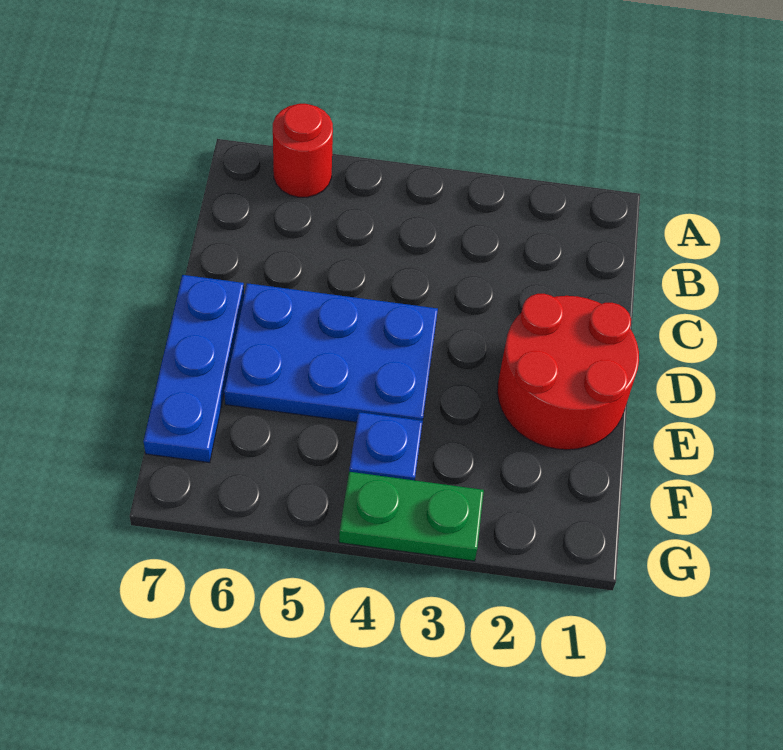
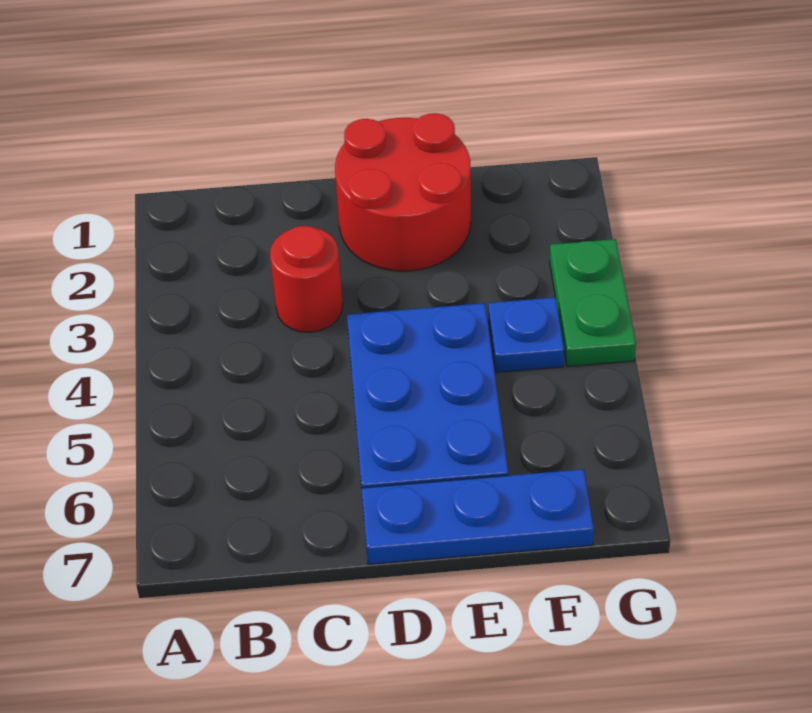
red 1x1 round brick [273,104,333,197] -> red 1x1 round brick moved to [270,226,343,332]

